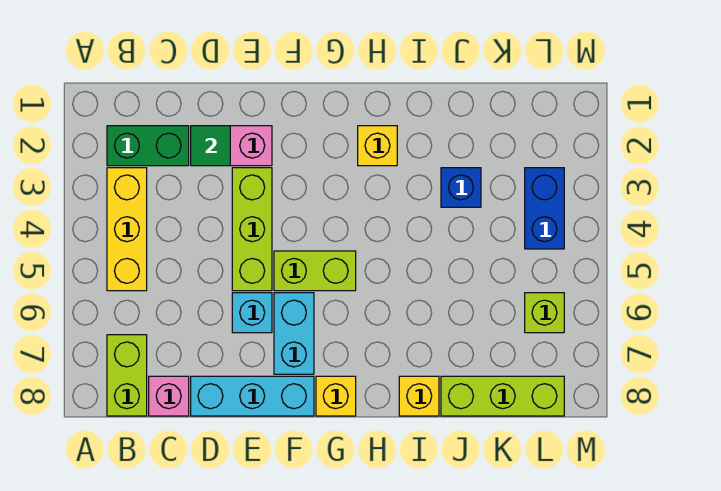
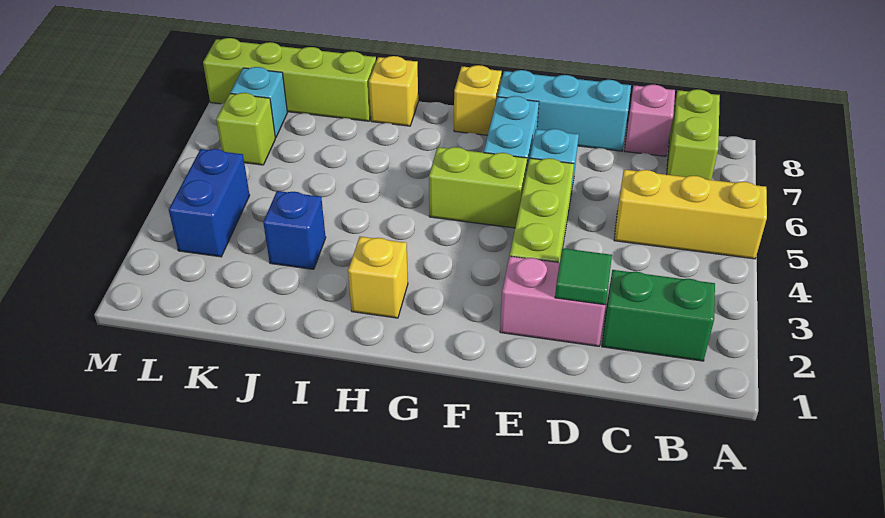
yellow 1x3 brick [107,168,147,291] -> yellow 1x3 brick turned to [614,170,767,259]
lime 1x3 brick [441,376,564,416] -> lime 1x4 brick [203,38,376,121]
none -> cyan 1x1 brick [230,67,287,138]

